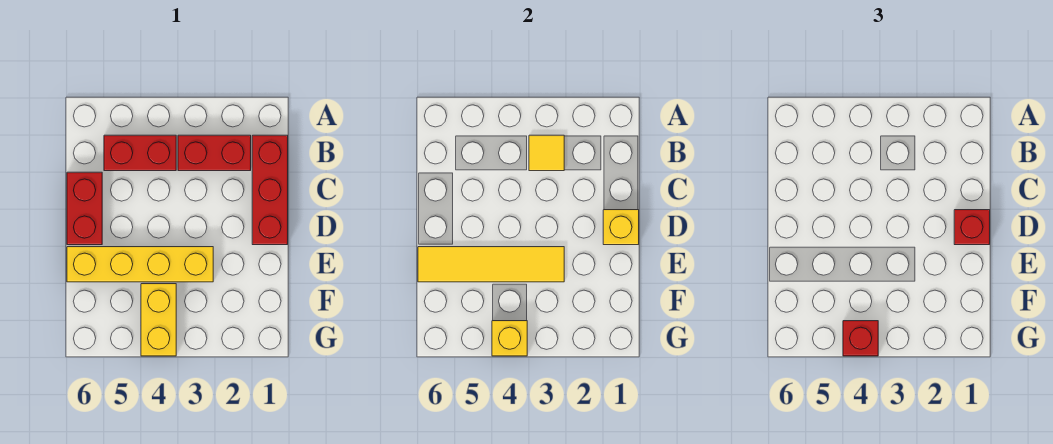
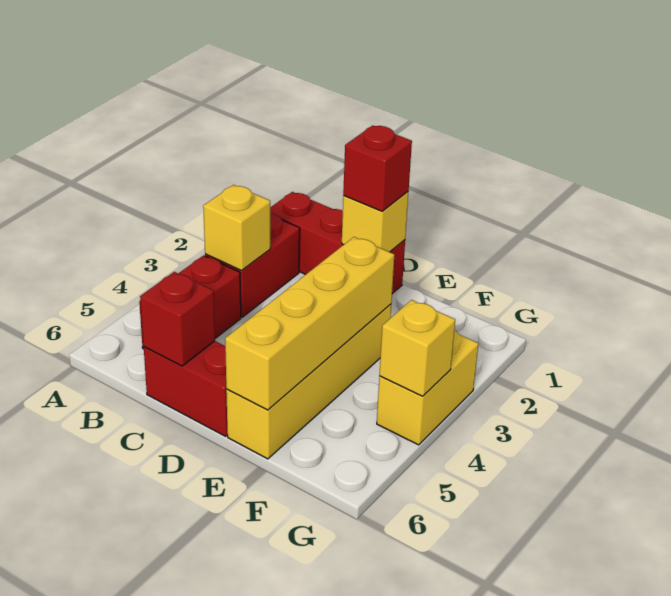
yellow 1x1 tile [529,135,564,171] -> yellow 1x1 brick [203,185,271,270]
yellow 1x4 tile [418,247,564,282] -> yellow 1x4 brick [225,237,394,410]
yellow 1x2 brick [141,284,176,356] -> yellow 1x2 brick turned to [377,330,478,445]
red 1x1 brick [843,321,878,356] -> red 1x1 brick moved to [140,272,215,366]

